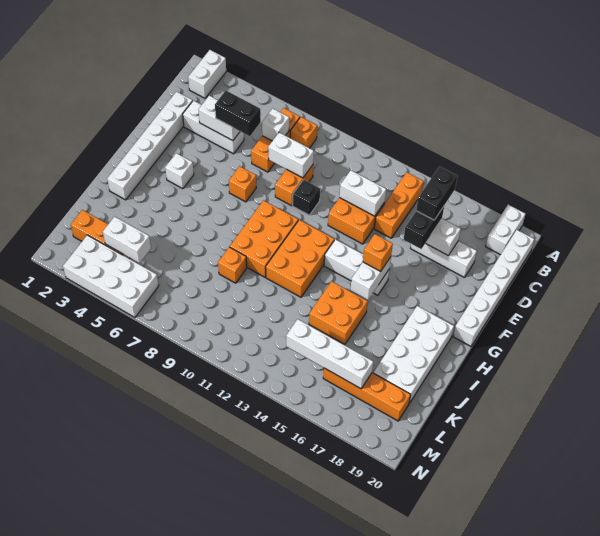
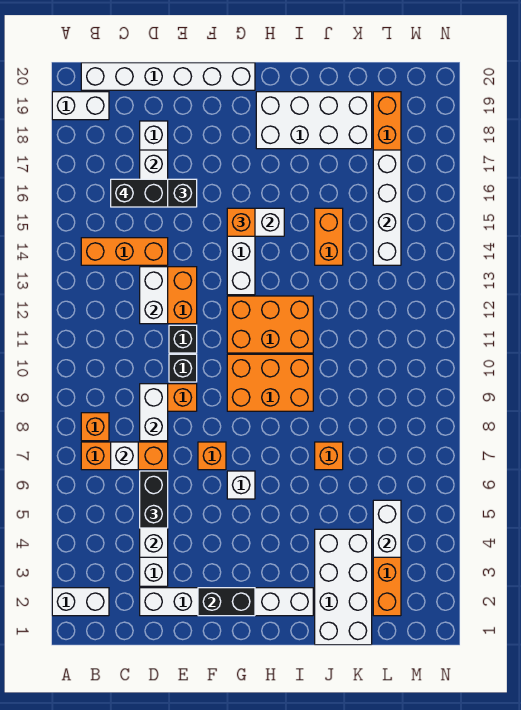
none -> black 1x1 brick [169,325,197,353]
none -> black 1x2 brick [198,588,255,616]
white 1x1 brick [165,153,194,189] -> white 1x1 brick moved to [227,471,255,499]
orange 2x2 brick [309,281,368,344] -> orange 1x2 brick [315,208,343,265]
orange 1x1 brick [218,247,247,283] -> orange 1x1 brick moved to [315,442,343,470]
white 2x4 brick [63,235,159,317] -> white 2x4 brick moved to [315,529,372,645]

